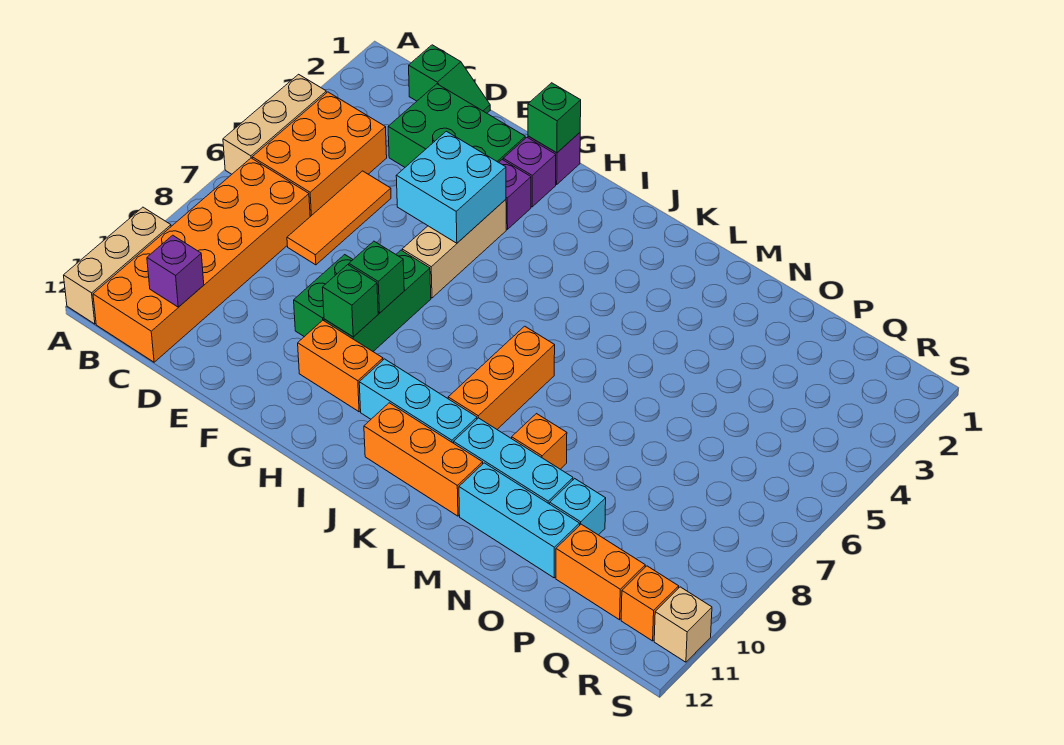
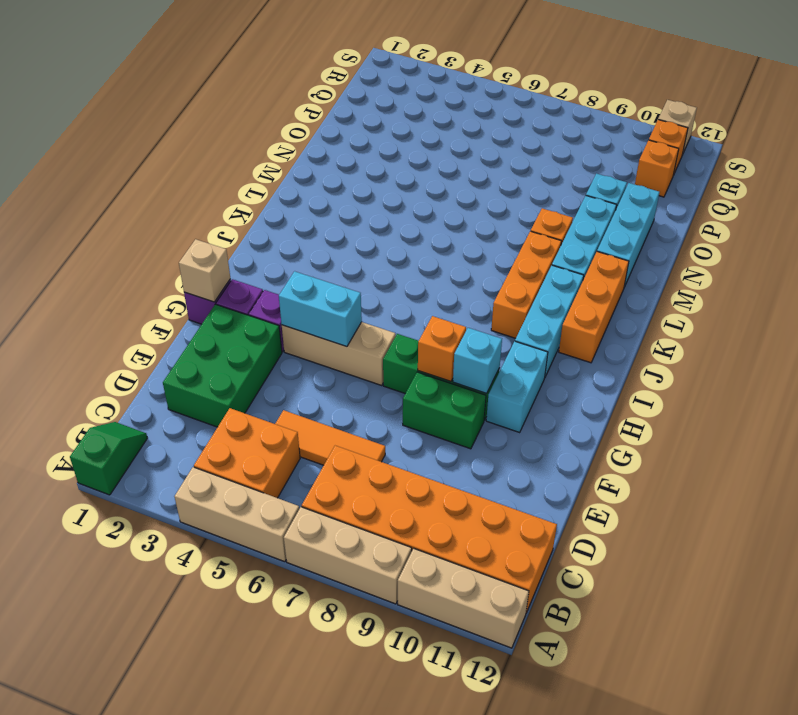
none -> tan 1x3 brick [284,507,412,604]
orange 2x3 brick [252,92,387,217] -> orange 2x2 brick [194,408,300,498]
green 1x2 slope [409,45,490,113] -> green 1x2 slope moved to [70,422,147,495]
purple 1x1 brick [147,235,204,307] -> none
cyan 2x2 brick [396,131,506,243] -> cyan 1x2 brick [279,271,362,347]
green 1x1 brick [528,83,581,153] -> tan 1x1 brick [179,239,230,302]
green 1x1 brick [349,241,404,313] -> orange 1x1 brick [418,316,466,381]
green 1x1 brick [323,265,378,337] -> cyan 1x1 brick [453,328,502,393]
orange 1x2 brick [298,320,383,412] -> cyan 1x2 brick [486,341,548,433]
orange 1x3 brick [448,326,555,429] -> orange 1x3 brick turned to [491,231,561,338]
orange 1x2 brick [556,524,645,620] -> orange 1x1 brick [635,140,679,197]

